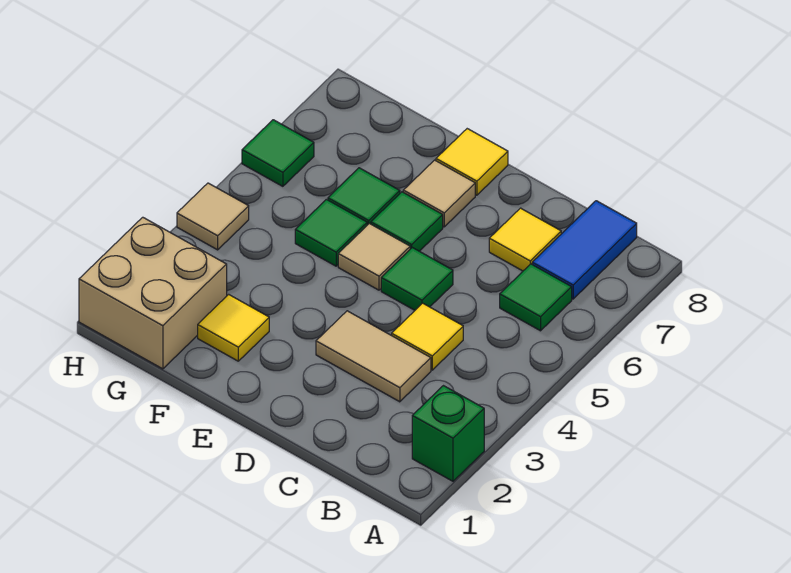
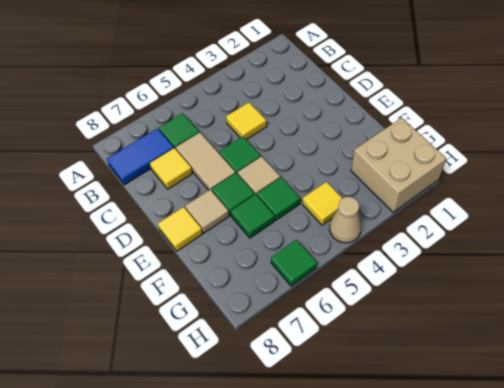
green 1x1 brick [412,386,484,481] -> none
tan 1x2 tile [316,311,431,402] -> tan 1x2 tile moved to [176,132,235,191]
yellow 1x1 tile [198,294,269,361] -> yellow 1x1 tile moved to [302,182,342,225]
tan 1x1 tile [177,183,249,250] -> tan 1x1 cone [329,197,361,243]

